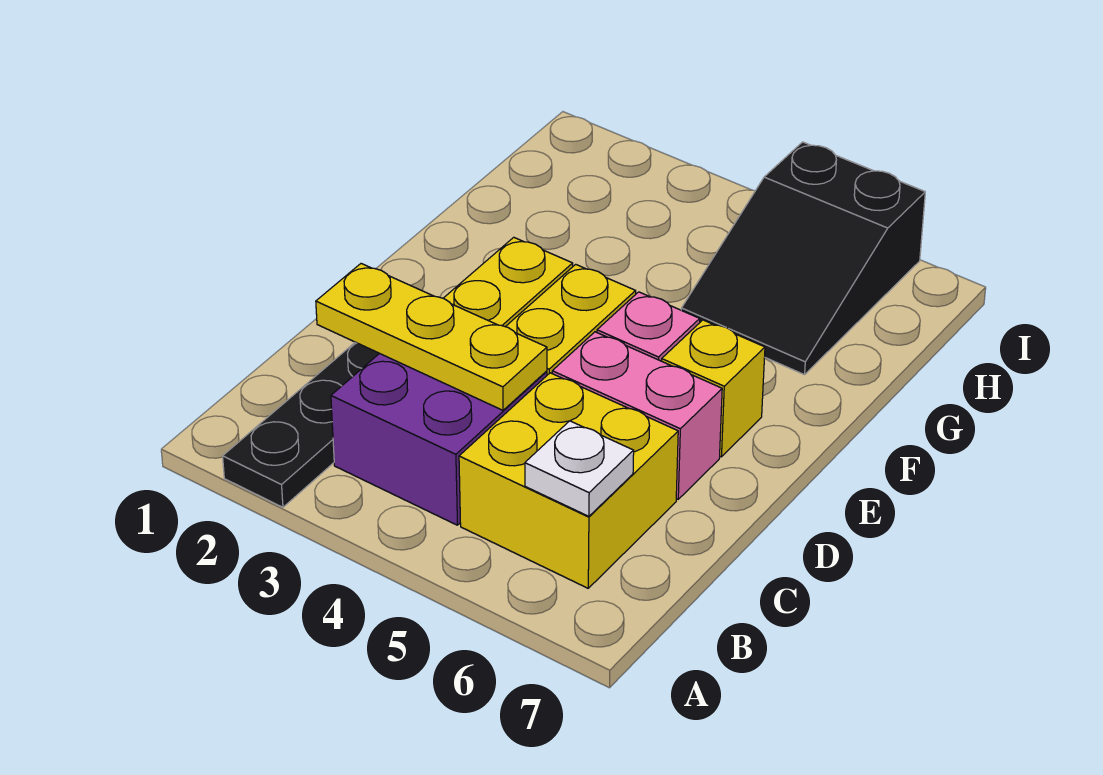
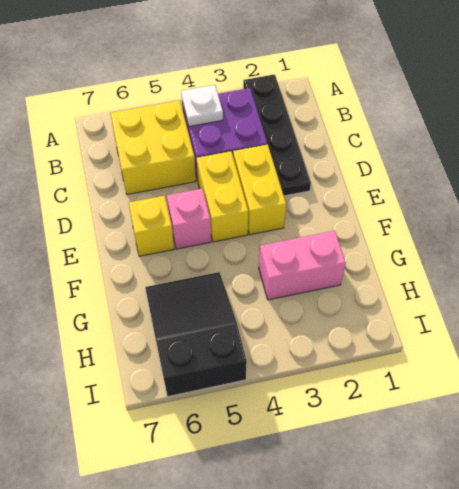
white 1x1 plate [525,421,634,516] -> white 1x1 plate moved to [181,85,223,126]
yellow 1x3 plate [316,264,547,410] -> none
pink 1x2 brick [552,332,722,499] -> pink 1x2 brick moved to [259,231,346,300]

